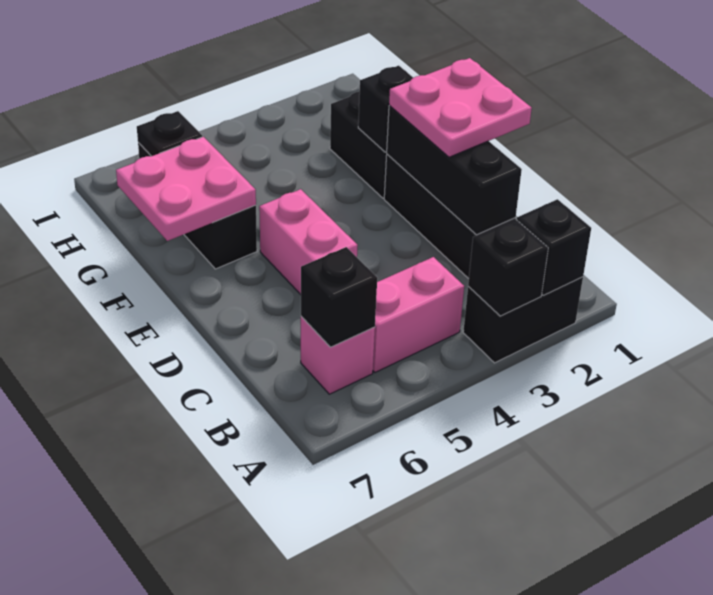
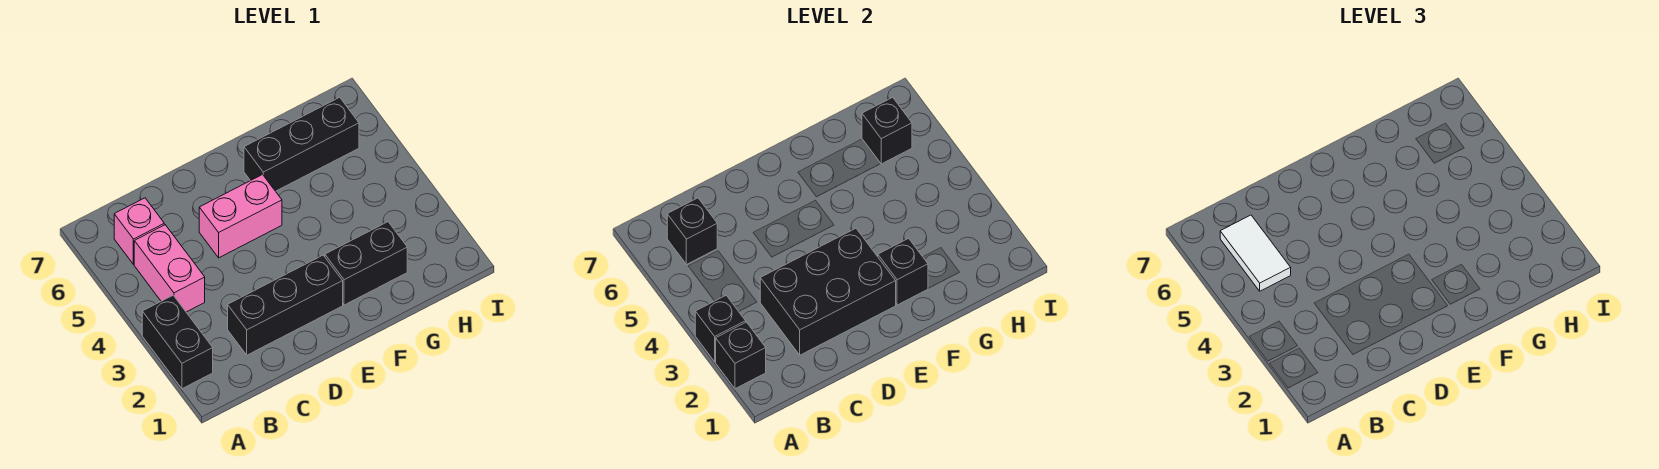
none -> white 1x2 tile [1220,215,1291,291]
black 1x3 brick [387,106,522,235] -> black 2x3 brick [760,228,896,355]
pink 2x2 plate [389,58,532,157] -> none
pink 2x2 plate [116,137,256,241] -> none
black 1x1 plate [137,111,202,156] -> black 1x1 brick [862,97,912,164]

